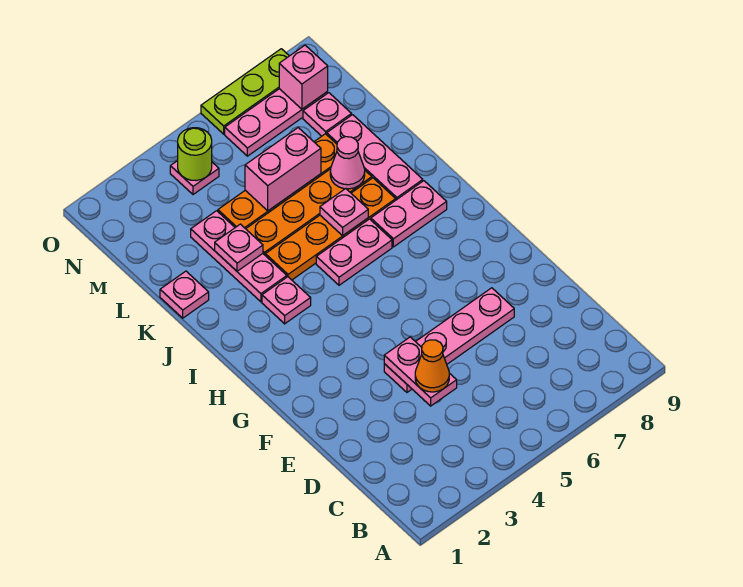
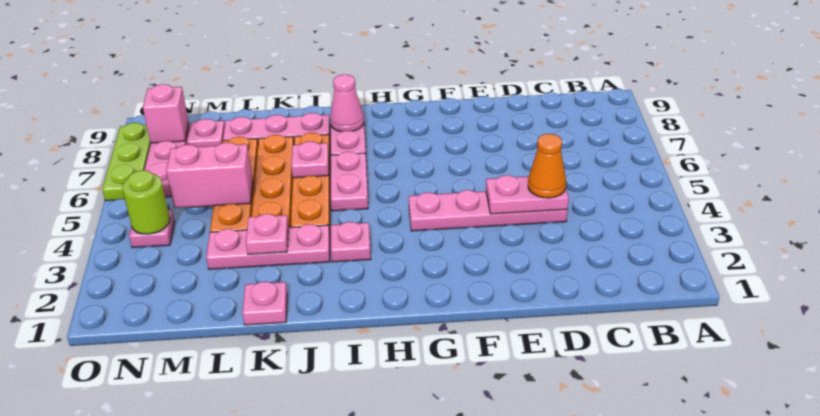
pink 1x4 plate [384,288,514,392] -> pink 1x4 plate turned to [408,190,568,231]
pink 1x1 cone [330,137,365,189] -> pink 1x1 cone moved to [330,74,364,132]
pink 1x2 brick [245,128,321,211] -> pink 1x2 brick turned to [166,142,253,208]

